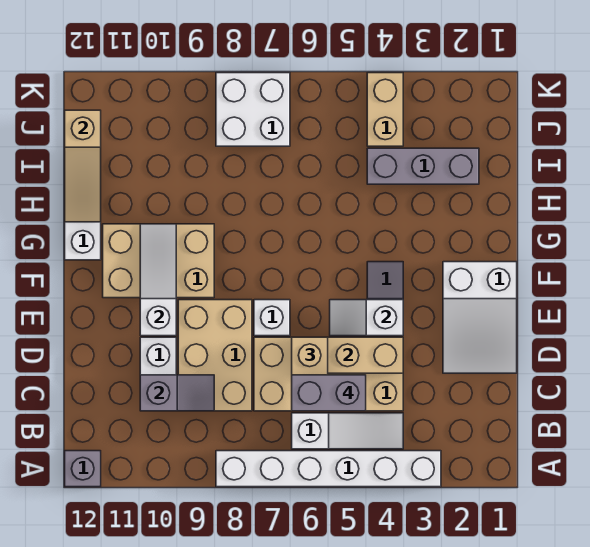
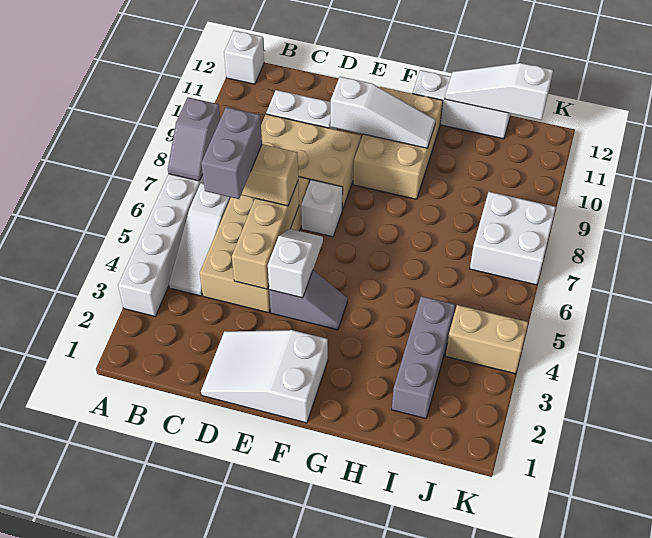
grey 1x1 brick [65,451,101,487] -> white 1x1 brick [224,31,264,84]
grey 1x2 slope [140,375,214,411] -> grey 1x2 slope moved to [168,97,220,181]
tan 1x3 slope [65,110,101,222] -> white 1x3 slope [445,63,553,120]

